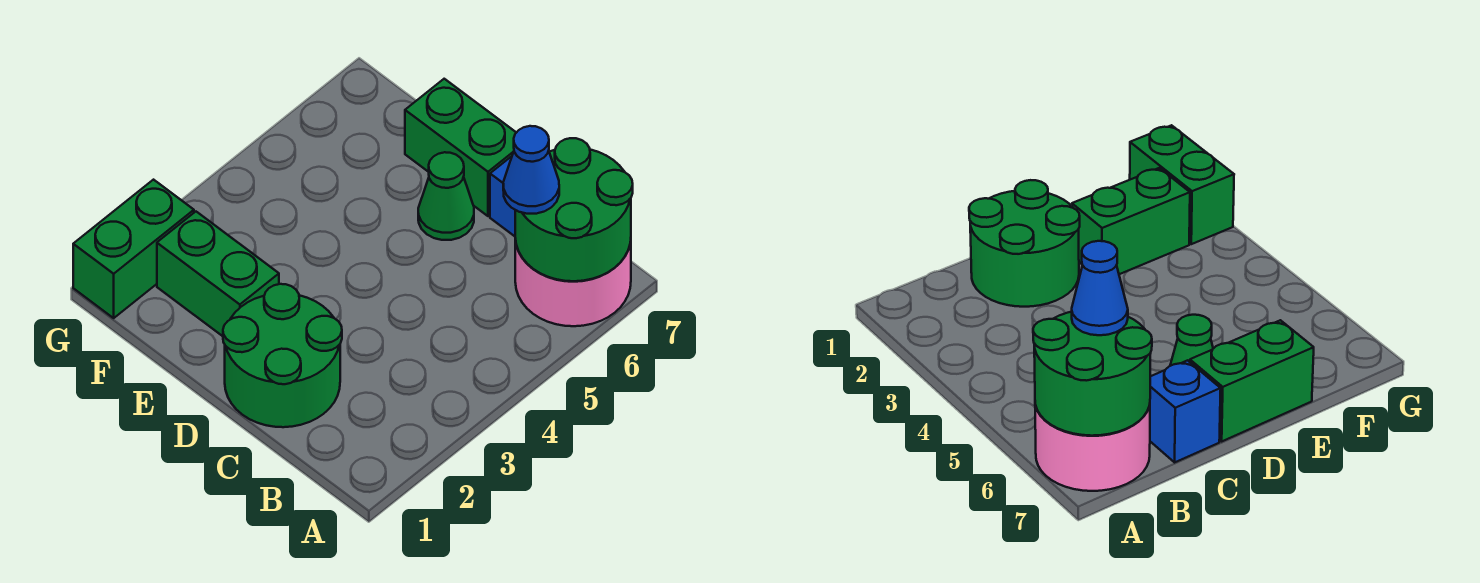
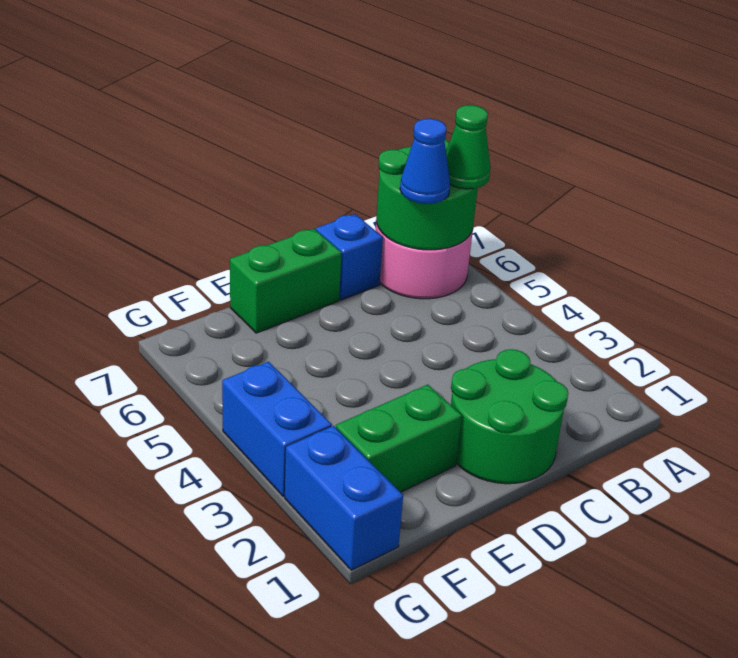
green 1x1 cone [418,152,474,240] -> green 1x1 cone moved to [446,105,490,189]
green 1x2 brick [73,180,194,318] -> blue 1x2 brick [285,426,403,570]
none -> blue 1x2 brick [222,362,332,496]

